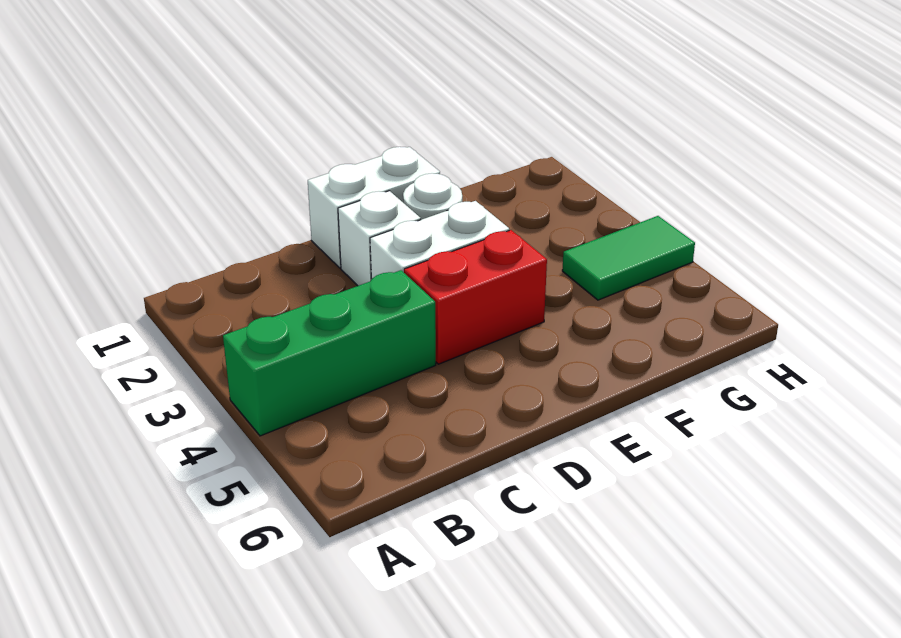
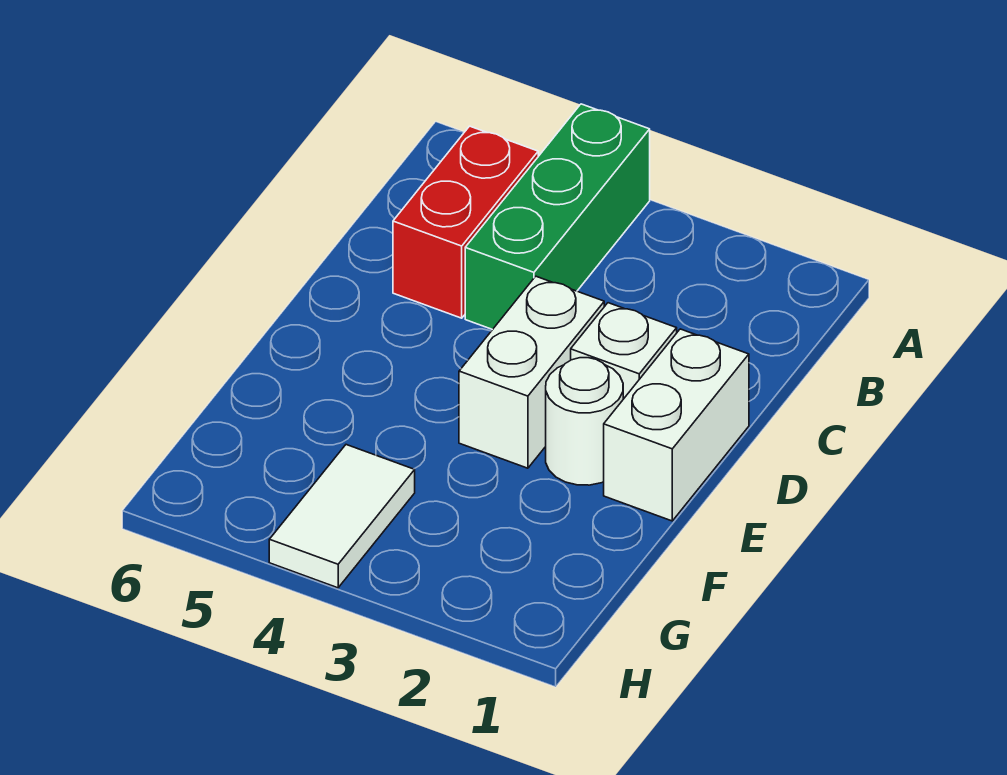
red 1x2 brick [404,230,547,364] -> red 1x2 brick moved to [393,126,538,318]
green 1x2 tile [562,216,695,300] -> white 1x2 tile [269,445,415,588]

